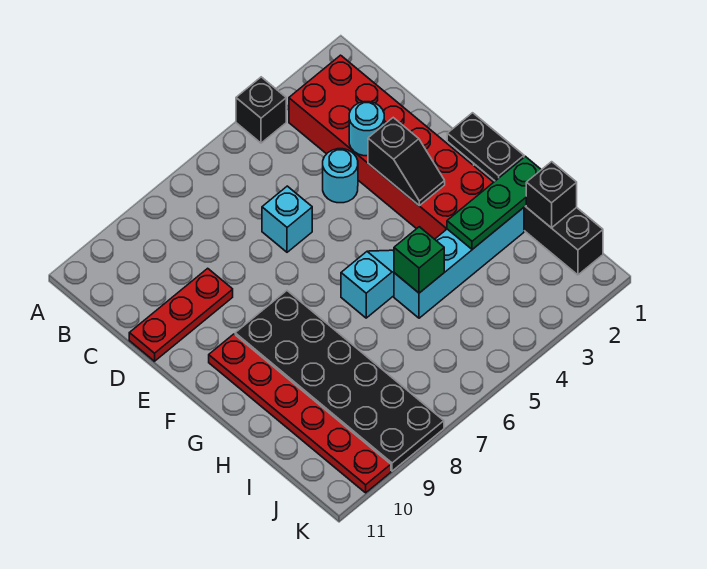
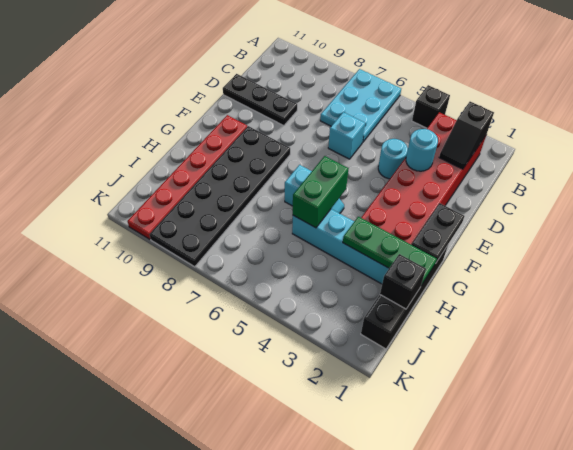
none -> cyan 2x3 plate [320,69,401,142]
red 1x3 plate [129,268,233,361] -> black 1x3 plate [223,74,297,126]
black 1x2 slope [368,118,445,206] -> black 1x2 slope moved to [439,102,494,169]
green 1x1 brick [394,227,444,293] -> green 1x2 brick [293,156,349,228]

